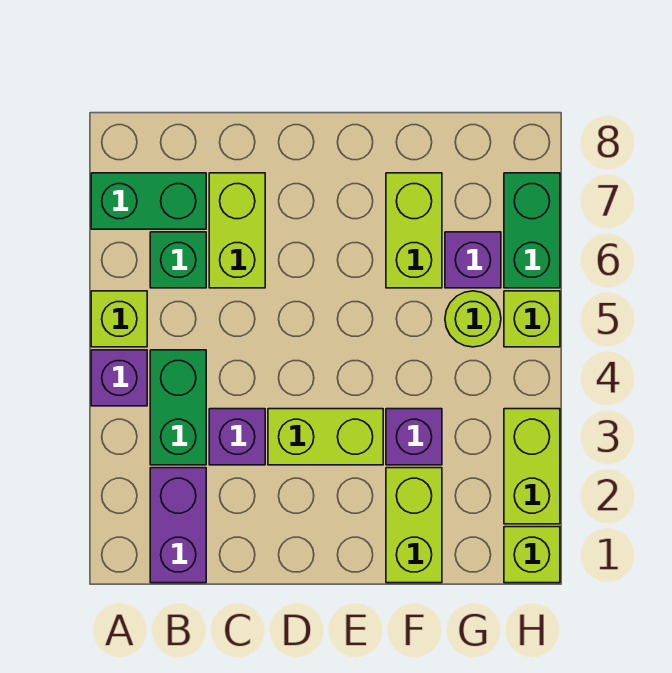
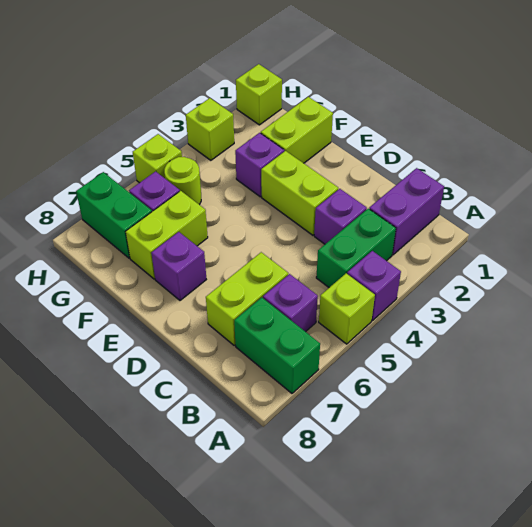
green 1x1 brick [150,232,206,288] -> purple 1x1 brick [263,274,318,332]
none -> purple 1x1 brick [151,232,206,300]
lime 1x2 brick [504,409,560,524] -> lime 1x1 brick [186,98,234,160]
green 1x2 brick [504,173,560,288] -> green 1x2 brick turned to [76,172,152,258]

